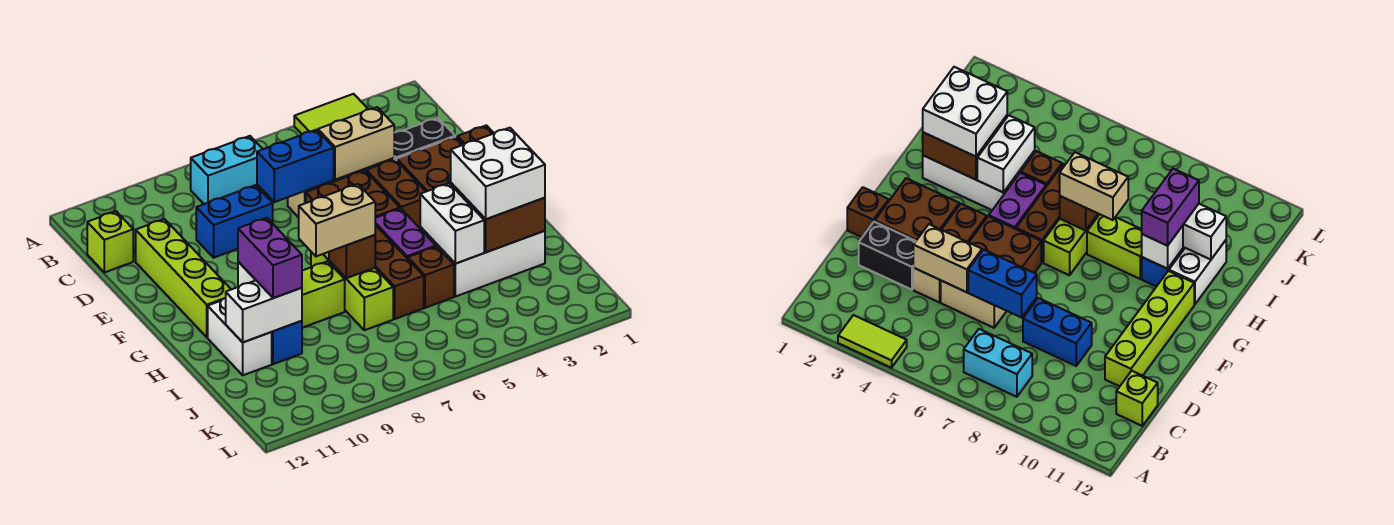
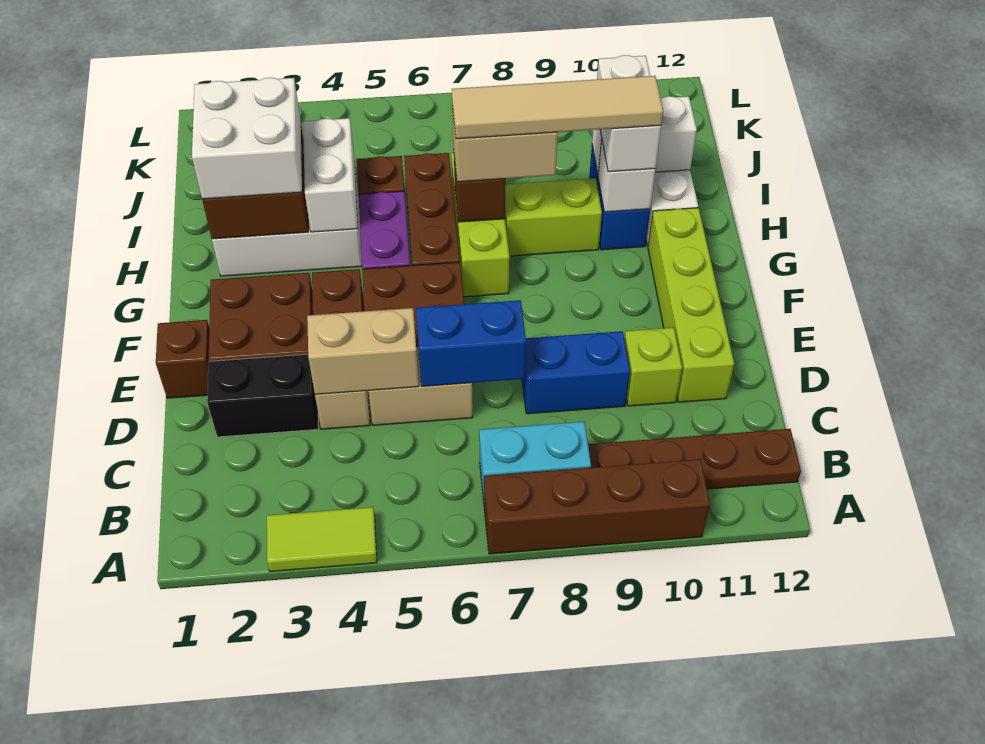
none -> brown 1x4 brick [484,459,710,554]
none -> brown 1x4 plate [588,429,801,489]
lime 1x1 brick [87,211,133,272] -> lime 1x1 brick moved to [624,328,682,406]
none -> tan 1x4 tile [452,76,663,139]
purple 1x2 brick [238,218,302,298] -> white 1x2 brick [597,55,661,172]

